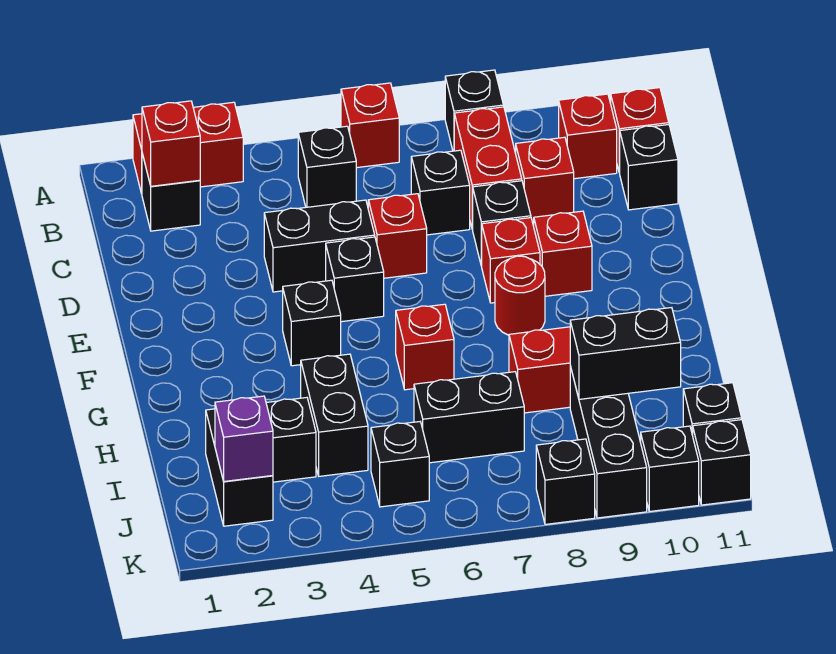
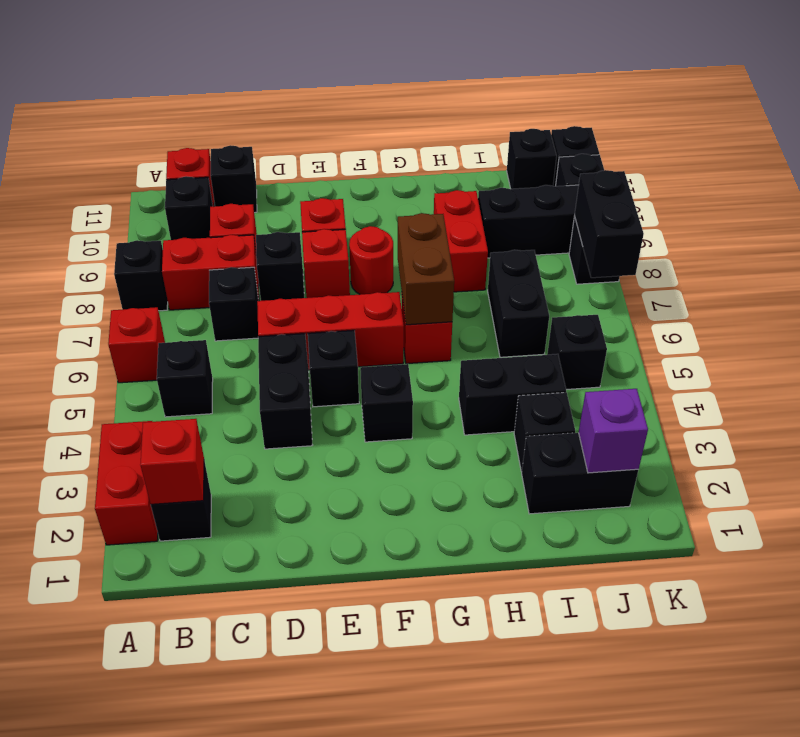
red 1x1 brick [559,94,617,179] -> black 1x1 brick [165,176,213,240]
red 1x1 brick [368,194,427,278] -> red 1x3 brick [257,292,404,370]
none -> brown 1x2 brick [398,213,454,325]
black 1x2 brick [570,308,681,399] -> black 1x2 brick moved to [575,170,644,278]

